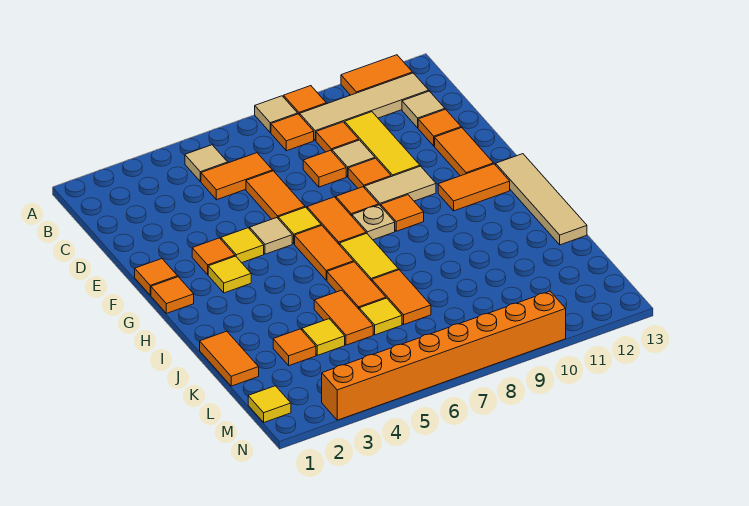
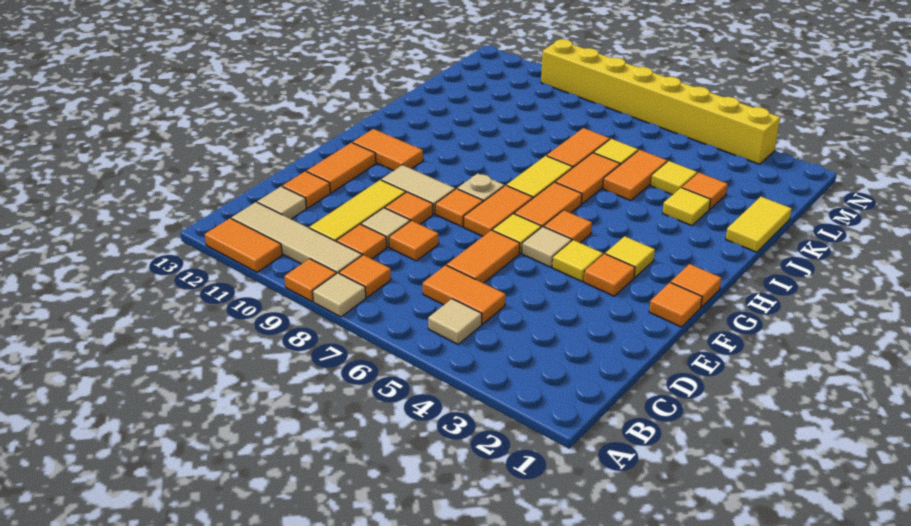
orange 1x1 tile [381,195,424,231] -> orange 1x1 tile moved to [544,210,592,243]
tan 1x4 tile [496,154,587,245] -> none
orange 1x2 tile [200,331,259,386] -> yellow 1x2 tile [726,197,792,252]
yellow 1x1 tile [248,386,291,422] -> yellow 1x1 tile moved to [663,188,711,226]
orange 1x8 brick [322,291,566,420] -> yellow 1x8 brick [541,39,780,164]

